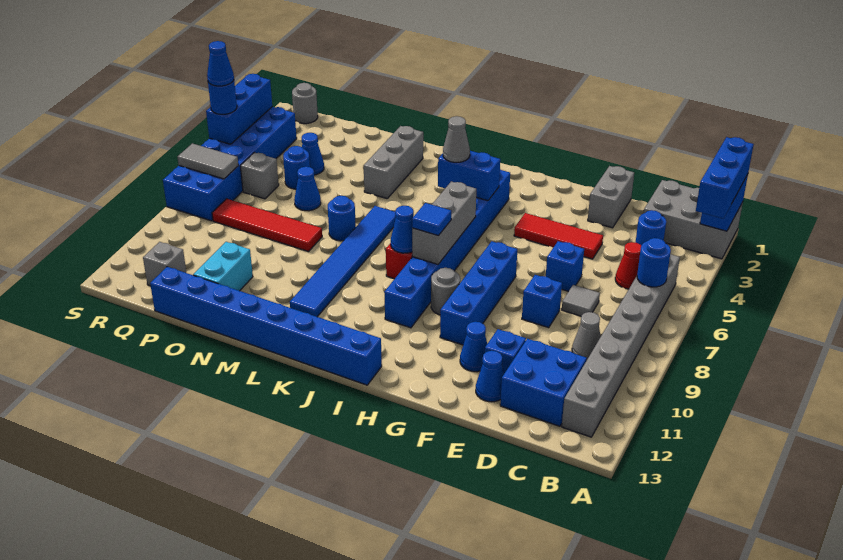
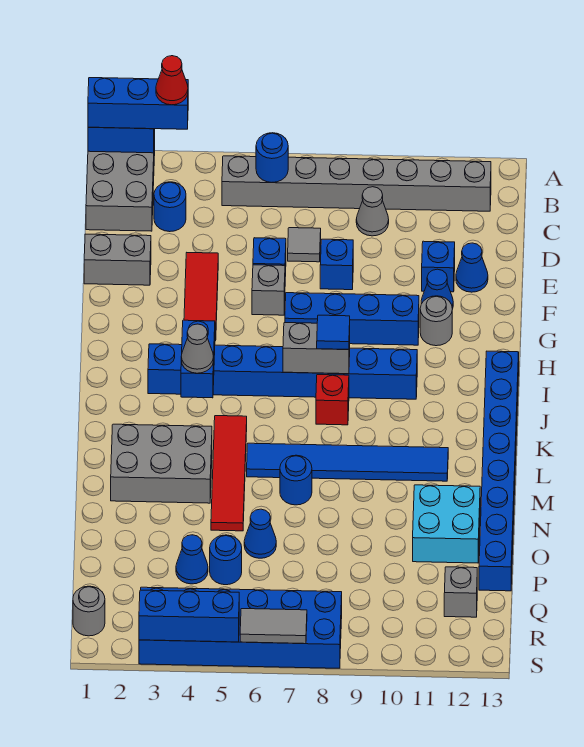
red 1x1 cone [615,242,641,289] -> red 1x1 cone moved to [156,56,188,105]
blue 2x2 brick [500,339,587,426] -> none
grey 1x1 round brick [431,268,460,315] -> grey 1x1 round brick moved to [420,296,452,346]
grey 1x3 brick [412,182,476,264] -> grey 1x2 brick [283,323,350,374]
blue 1x1 cone [391,206,414,253] -> none
grey 1x3 brick [364,126,423,199] -> grey 2x3 brick [111,424,212,503]
red 1x4 tile [212,199,322,252] -> red 1x4 tile moved to [211,416,247,531]
cyan 1x2 brick [193,242,253,291] -> cyan 2x2 brick [413,485,480,563]
grey 1x1 brick [240,153,279,199] -> grey 1x1 brick moved to [252,265,285,315]
grey 1x2 tile [178,143,238,179] -> grey 1x2 tile turned to [240,609,307,644]
blue 1x1 round brick [208,80,237,114] -> none
blue 1x1 cone [207,41,234,86] -> none

